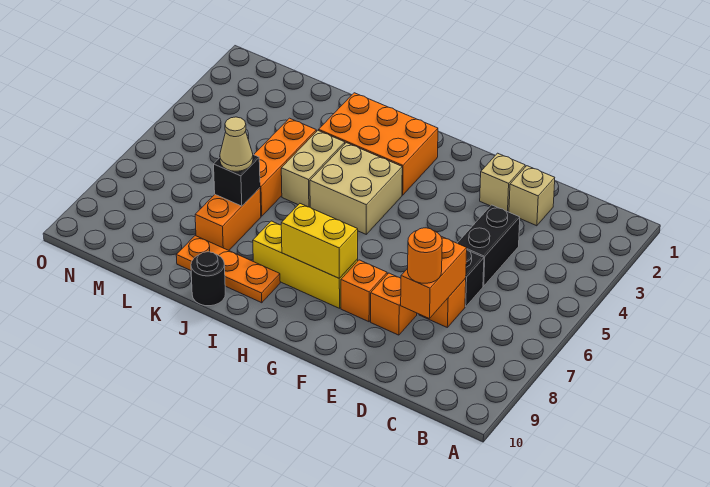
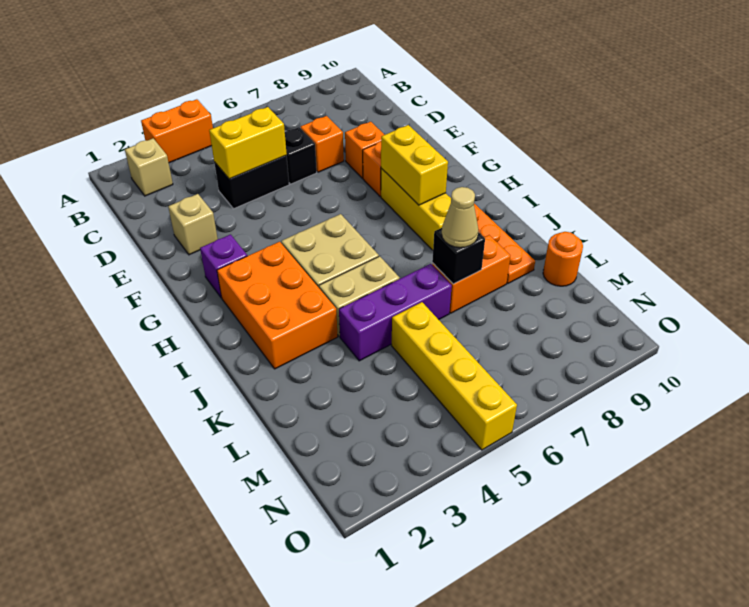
tan 1x1 brick [509,166,555,226] -> tan 1x1 brick moved to [125,138,173,196]
none -> yellow 1x2 brick [209,107,287,179]
orange 1x2 brick [401,237,467,319] -> orange 1x2 brick moved to [141,99,213,163]
orange 1x1 round brick [408,228,442,283] -> orange 1x1 round brick moved to [543,232,583,286]
none -> purple 1x1 brick [200,235,247,298]
black 1x1 round brick [191,252,225,306] -> none
orange 1x3 brick [254,118,316,216] -> purple 1x3 brick [339,264,452,361]
none -> yellow 1x4 brick [392,302,517,450]

